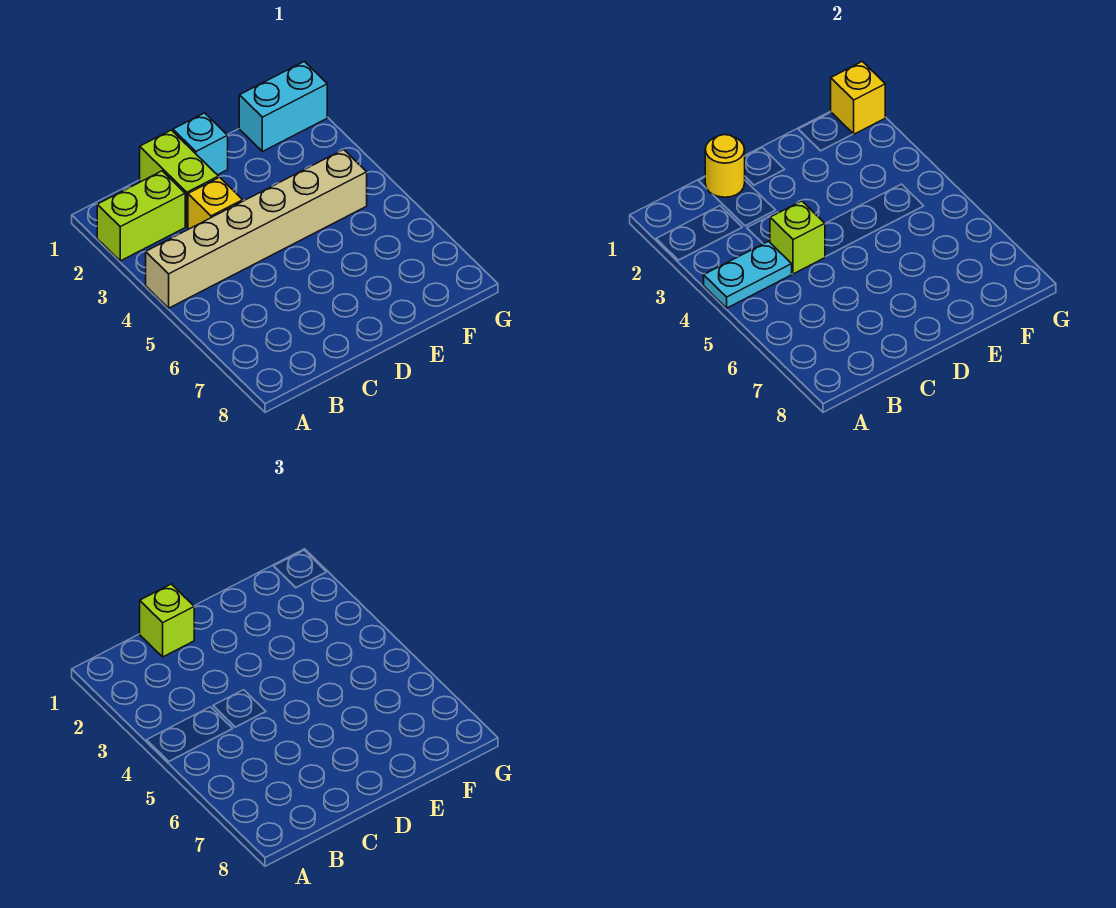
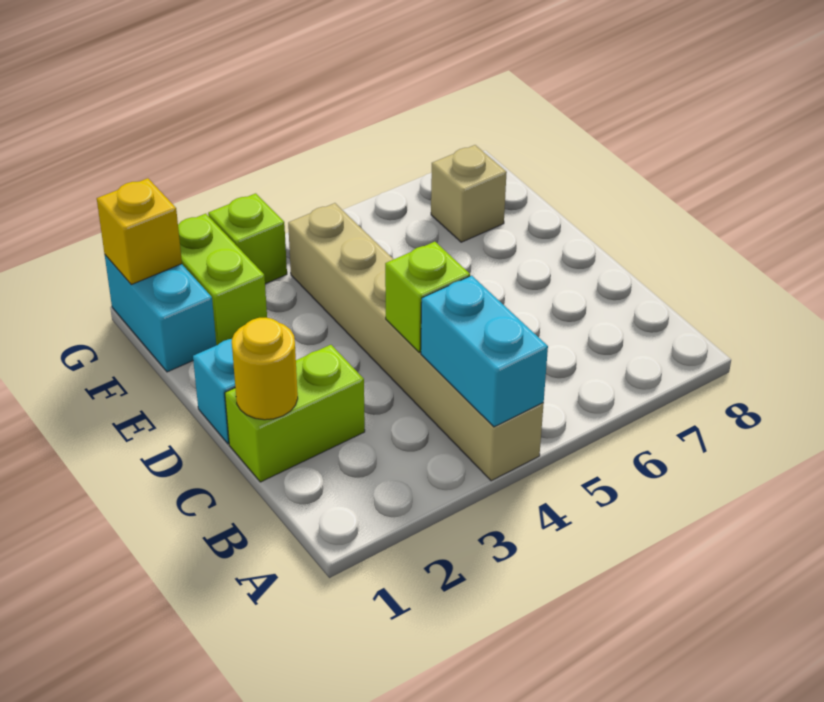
lime 1x2 brick [97,171,185,261] -> lime 1x2 brick moved to [178,214,267,345]
cyan 1x2 plate [704,241,792,308] -> cyan 1x2 brick [421,276,548,427]
lime 1x1 brick [140,584,194,657] -> lime 1x1 brick moved to [208,193,287,284]
yellow 1x1 brick [188,177,243,229] -> none
none -> tan 1x1 brick [431,145,507,242]

